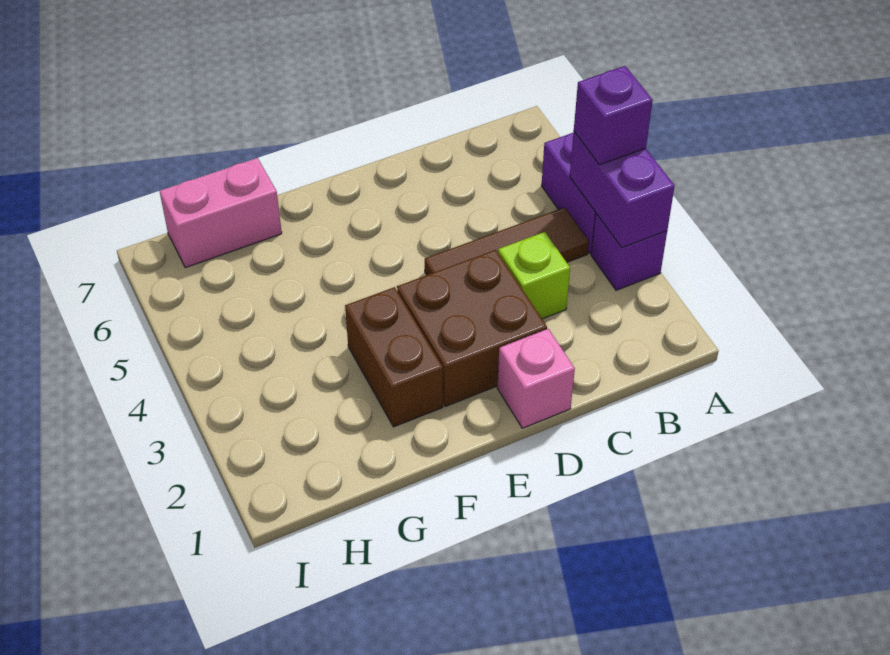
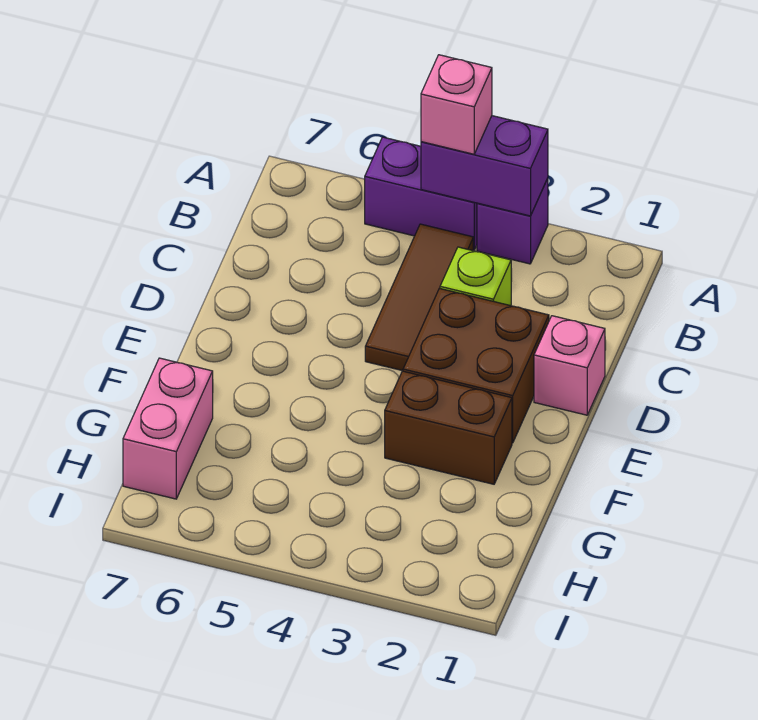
purple 1x1 brick [574,66,653,165] -> pink 1x1 brick [421,55,492,154]

